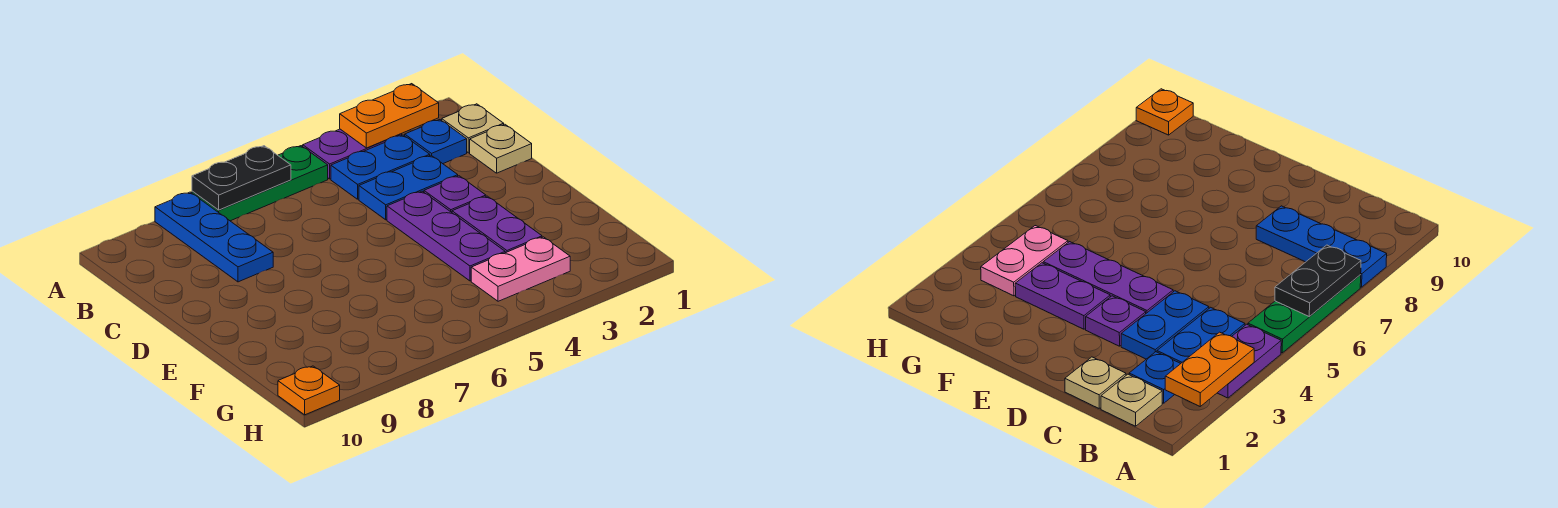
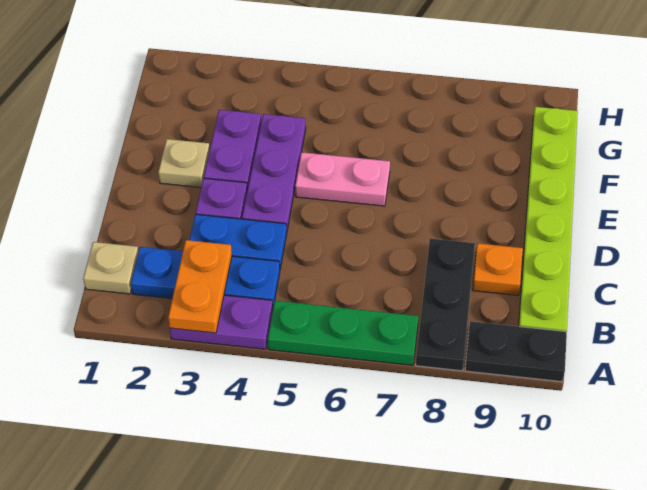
orange 1x2 plate [340,84,439,148] -> orange 1x2 plate turned to [168,240,232,333]
black 1x2 plate [192,146,291,210] -> black 1x2 plate moved to [465,321,567,382]
blue 1x3 plate [155,192,273,282] -> black 1x3 plate [416,239,475,371]
none -> lime 1x6 plate [519,107,578,332]
tan 1x1 plate [470,124,532,173] -> tan 1x1 plate moved to [158,139,210,188]
pink 1x2 plate [471,237,570,301] -> pink 1x2 plate moved to [295,152,390,206]
orange 1x1 plate [278,366,340,415] -> orange 1x1 plate moved to [473,243,523,295]

